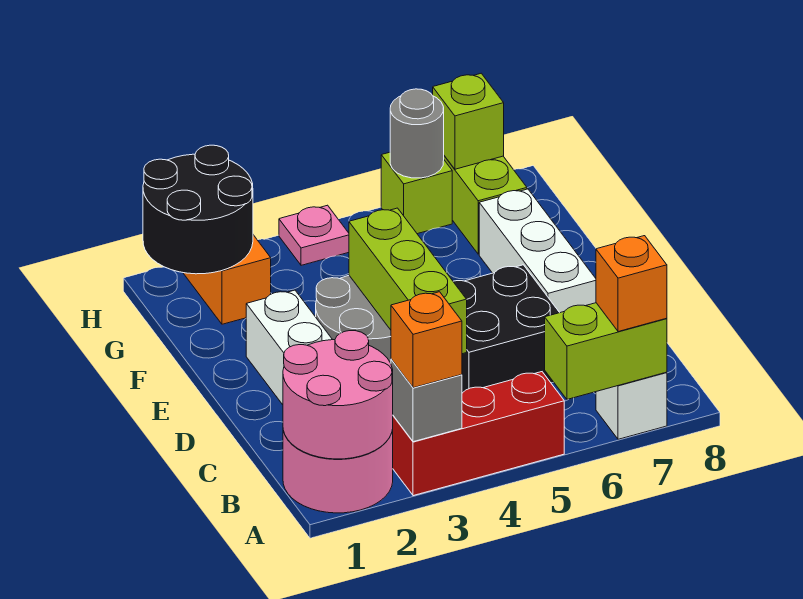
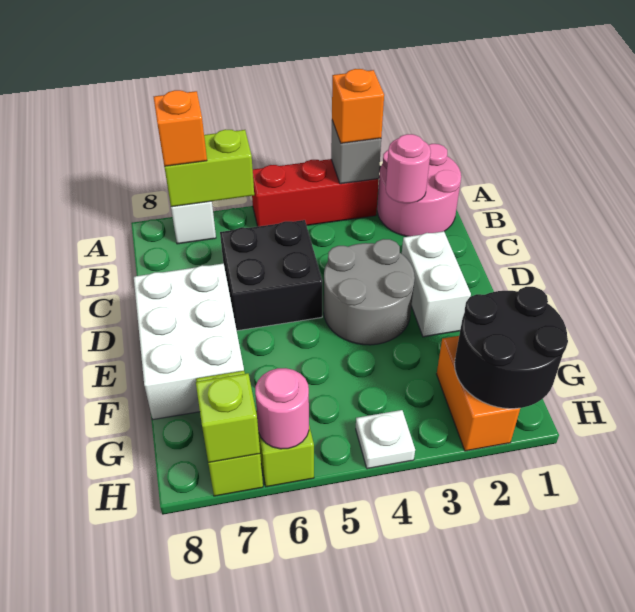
pink 2x2 round brick [283,331,393,459] -> pink 1x1 round brick [386,134,431,203]
lime 1x3 brick [349,208,467,354] -> none
white 1x3 brick [479,189,596,313] -> white 2x3 brick [134,263,244,420]
pink 1x1 plate [279,205,349,265] -> white 1x1 plate [356,410,415,469]
grey 1x1 round brick [390,89,444,178] -> pink 1x1 round brick [255,368,309,449]

